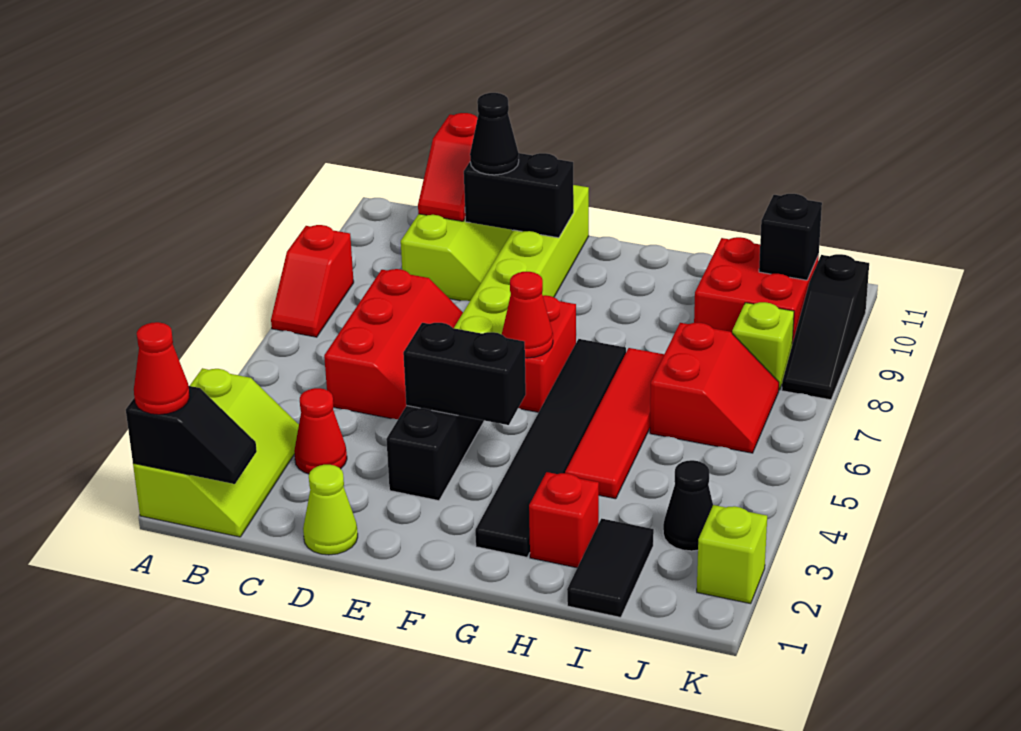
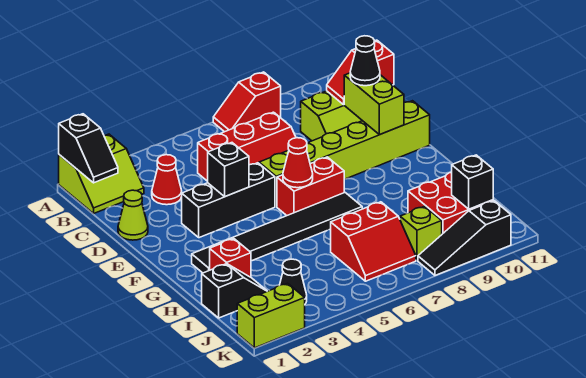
lime 2x3 slope [133,368,299,537] -> lime 2x2 slope [59,134,144,213]
red 1x1 cone [134,322,190,415] -> none
black 1x2 brick [464,153,574,238] -> lime 1x2 brick [344,73,404,135]
black 1x2 brick [403,323,526,425] -> black 1x1 brick [208,143,249,197]
red 1x4 tile [565,348,664,499] -> none
black 1x2 tile [567,519,654,617] -> black 1x2 slope [202,264,267,318]
lime 1x1 brick [697,505,767,604] -> lime 1x2 brick [237,283,305,348]

